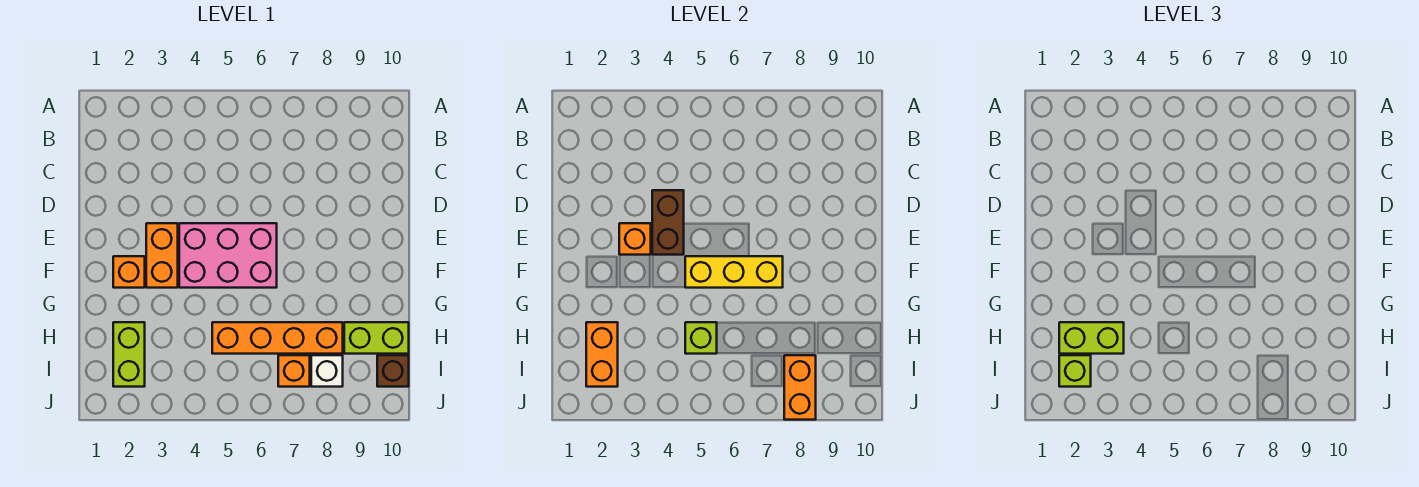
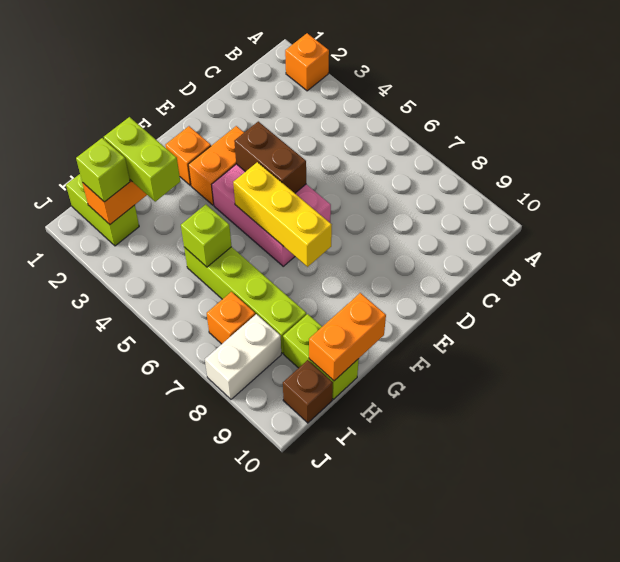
brown 1x2 brick [652,190,684,255] -> brown 1x2 brick turned to [234,122,306,193]
orange 1x1 brick [619,223,651,255] -> orange 1x1 brick moved to [285,33,329,91]
lime 1x2 brick [113,322,145,387] -> lime 1x2 brick turned to [66,174,139,246]
orange 1x4 brick [212,322,343,354] -> lime 1x4 brick [184,247,306,353]
white 1x1 brick [311,355,343,387] -> white 1x2 brick [205,314,281,399]
orange 1x2 brick [784,355,816,420] -> orange 1x2 brick moved to [309,293,386,381]

